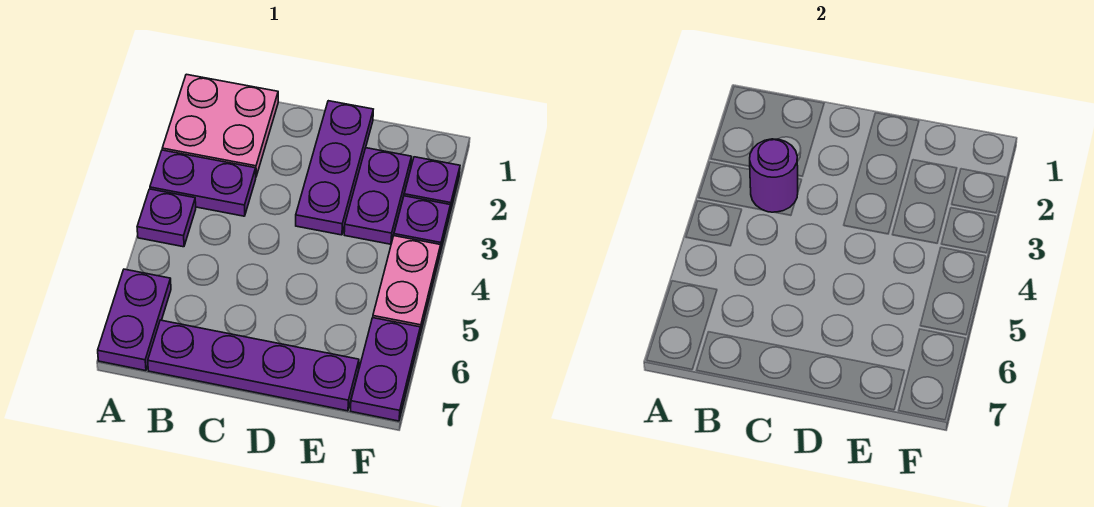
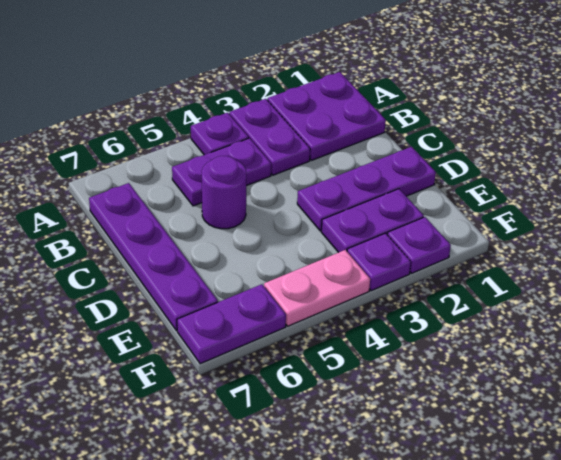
pink 2x2 plate [162,74,278,176] -> purple 2x2 plate [268,72,386,160]
purple 1x2 plate [98,269,171,371] -> purple 1x2 plate moved to [172,138,271,206]
purple 1x1 round brick [750,139,798,212] -> purple 1x1 round brick moved to [201,156,246,229]

